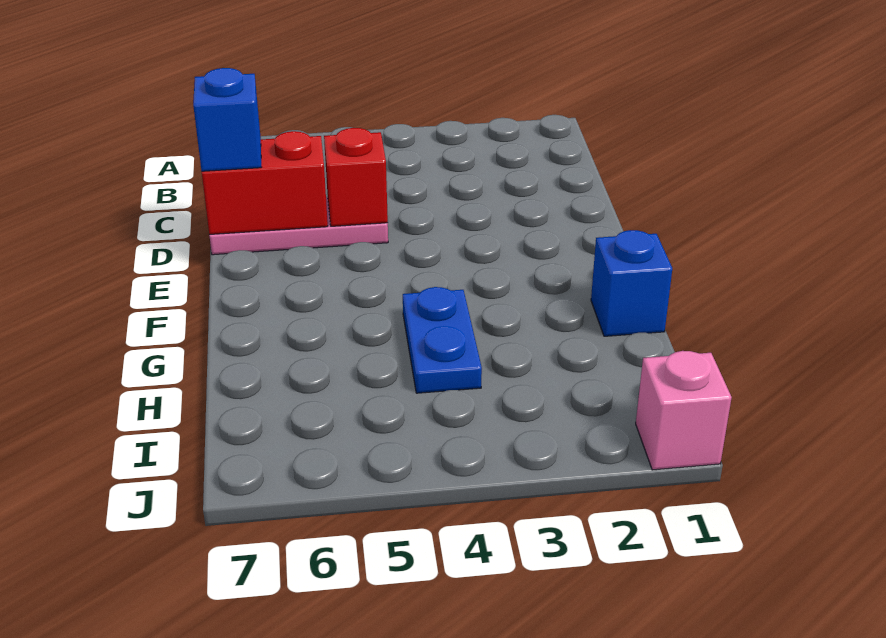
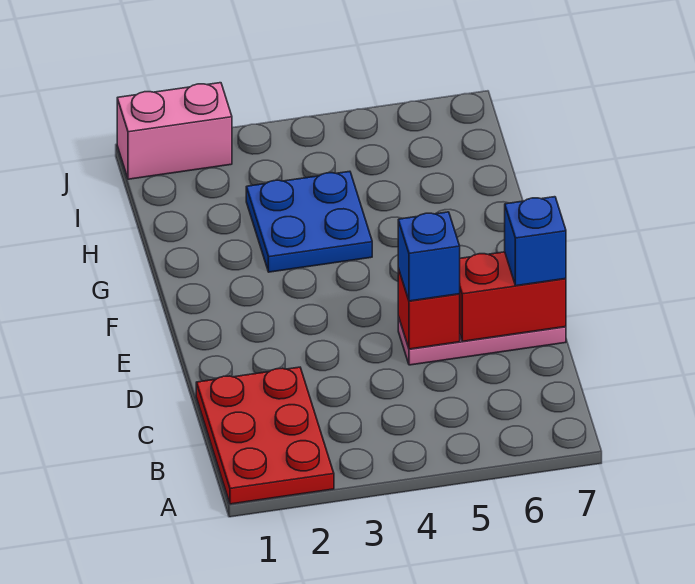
none -> red 2x3 plate [196,367,334,504]
blue 1x1 brick [591,230,672,336] -> blue 1x1 brick moved to [398,212,460,301]
blue 1x2 plate [403,287,482,393] -> blue 2x2 plate [246,171,372,272]
pink 1x1 brick [636,351,732,470] -> pink 1x2 brick [117,83,232,179]

